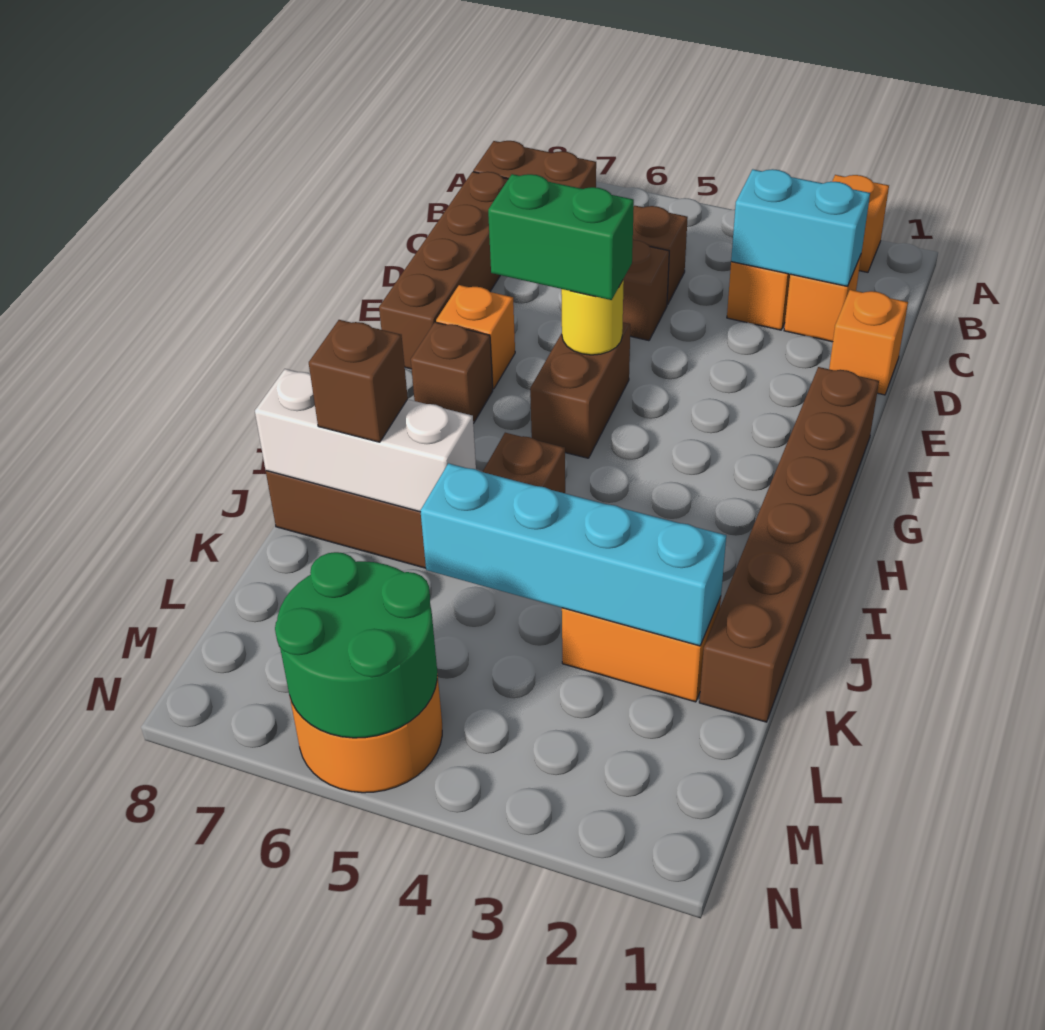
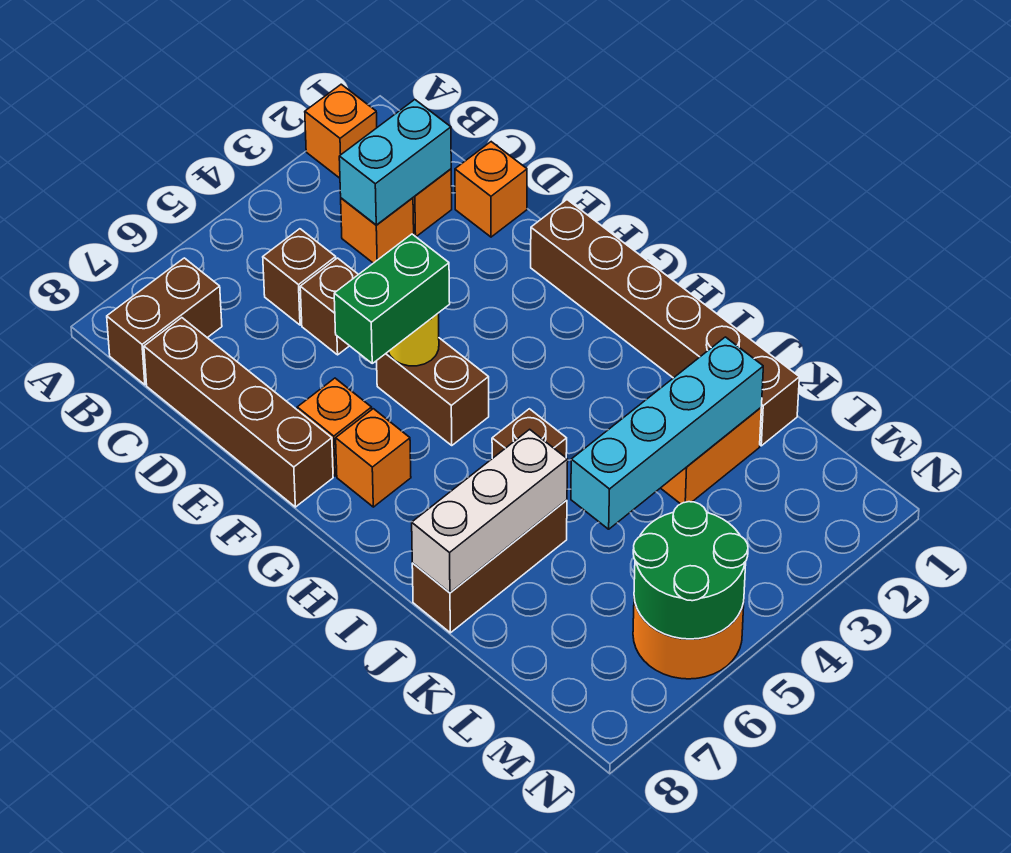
brown 1x1 brick [411,322,493,423] -> orange 1x1 brick [336,409,411,507]
brown 1x1 brick [309,320,408,442] -> none

